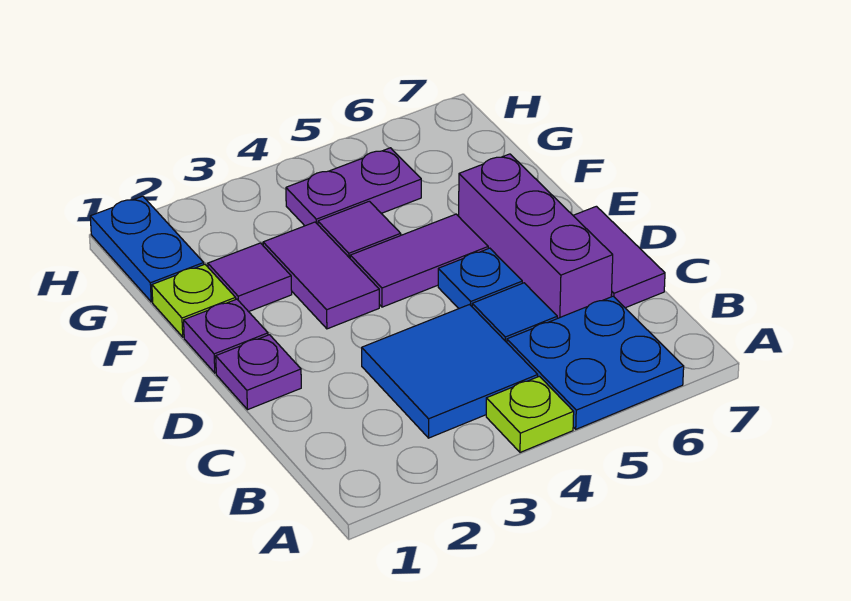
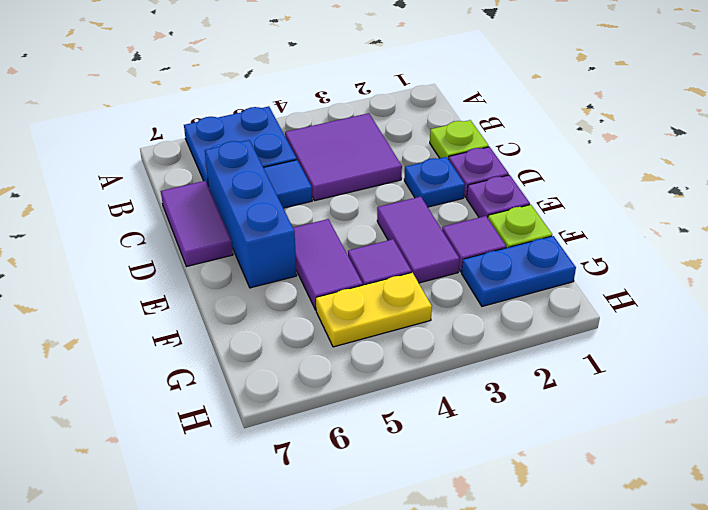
lime 1x1 plate [486,376,574,452] -> lime 1x1 plate moved to [430,120,489,159]
blue 2x2 tile [362,305,538,438] -> purple 2x2 tile [285,113,402,201]
purple 1x3 brick [459,154,613,318] -> blue 1x3 brick [205,140,297,288]
blue 1x1 plate [438,248,522,308] -> blue 1x1 plate moved to [404,157,465,207]
purple 1x2 tile [350,214,488,307] -> purple 1x2 tile turned to [293,219,363,310]
blue 1x2 plate [90,196,204,302] -> blue 1x2 plate turned to [462,236,576,306]
purple 1x2 plate [286,148,421,226] -> yellow 1x2 plate [316,273,432,347]

